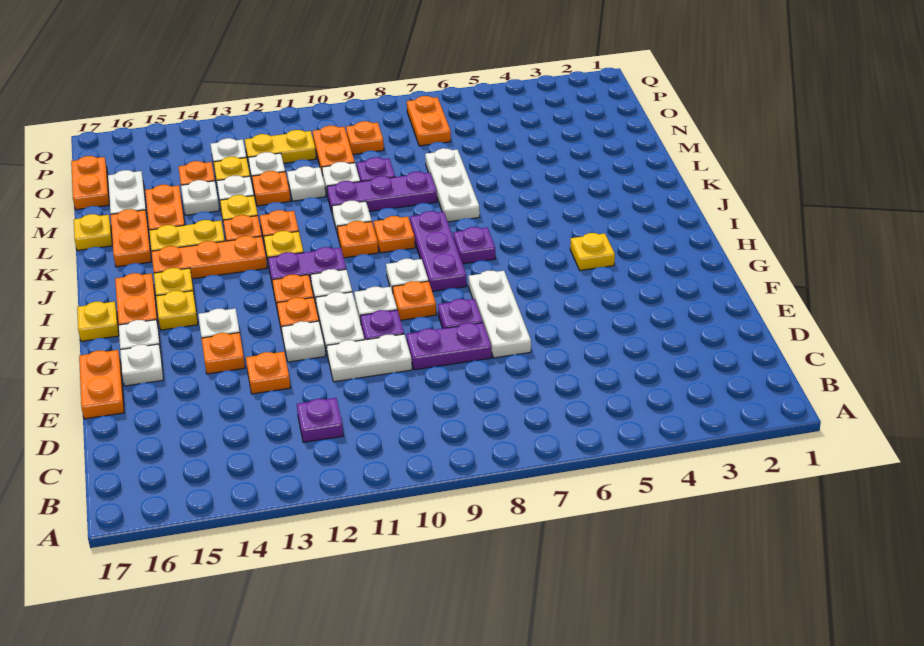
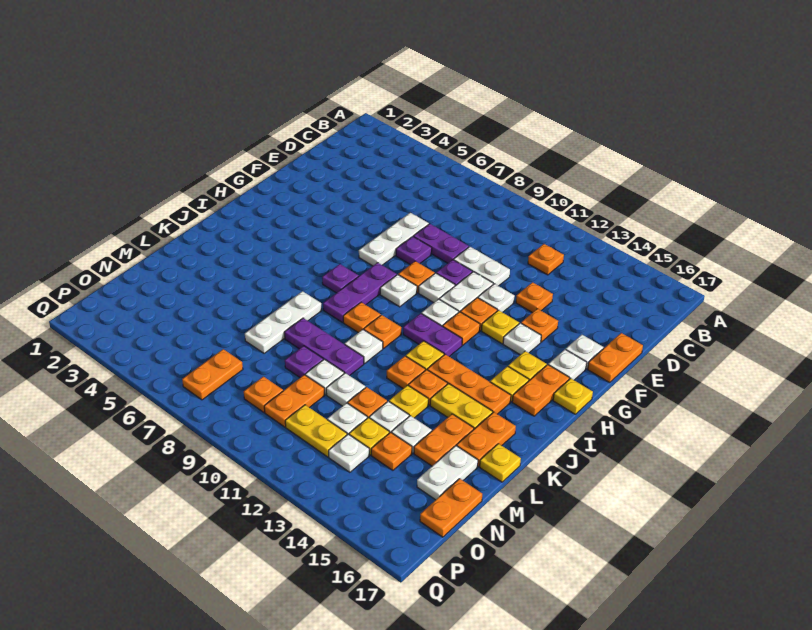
purple 1x1 plate [297,398,343,442] -> orange 1x1 plate [528,244,564,275]
yellow 1x1 plate [570,233,615,270] -> yellow 1x1 plate moved to [482,310,519,344]

